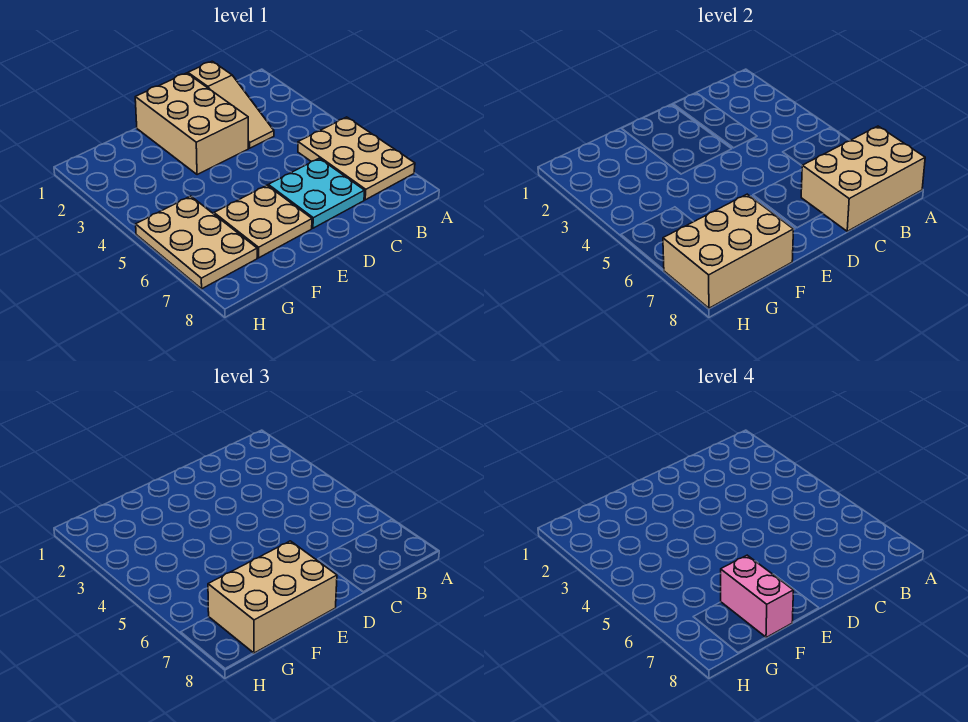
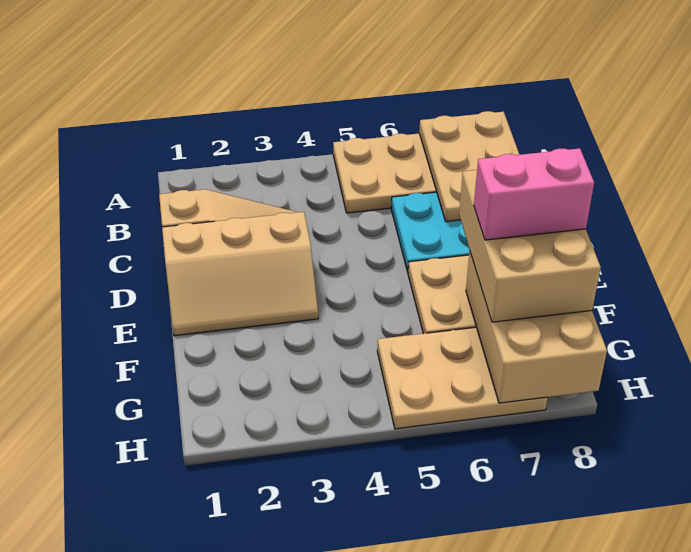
tan 2x3 brick [801,126,925,231] -> tan 2x3 plate [419,111,520,222]
tan 2x3 brick [135,73,248,175] -> tan 2x3 slope [162,212,318,336]

